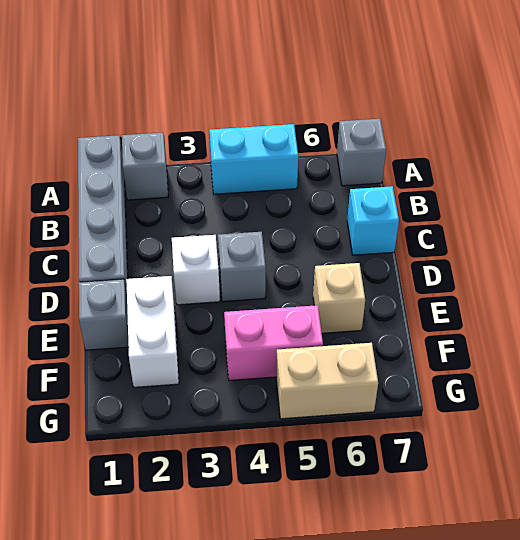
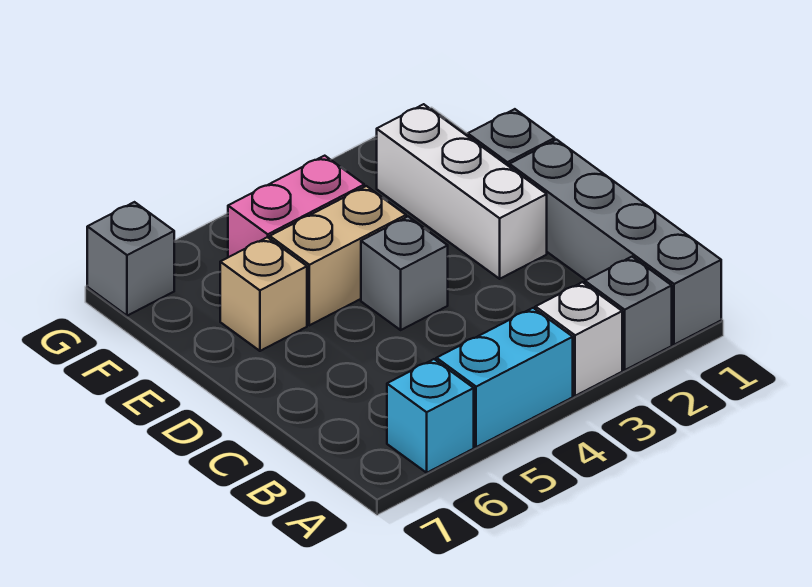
grey 1x1 brick [337,119,386,186] -> grey 1x1 brick moved to [87,202,174,316]
cyan 1x1 brick [347,186,399,255] -> cyan 1x1 brick moved to [387,359,474,473]
white 1x1 brick [172,235,220,305] -> white 1x1 brick moved to [535,282,622,396]
white 1x2 brick [126,276,179,387] -> white 1x3 brick [377,104,547,279]
tan 1x2 brick [276,343,378,419] -> tan 1x2 brick moved to [270,186,406,325]

